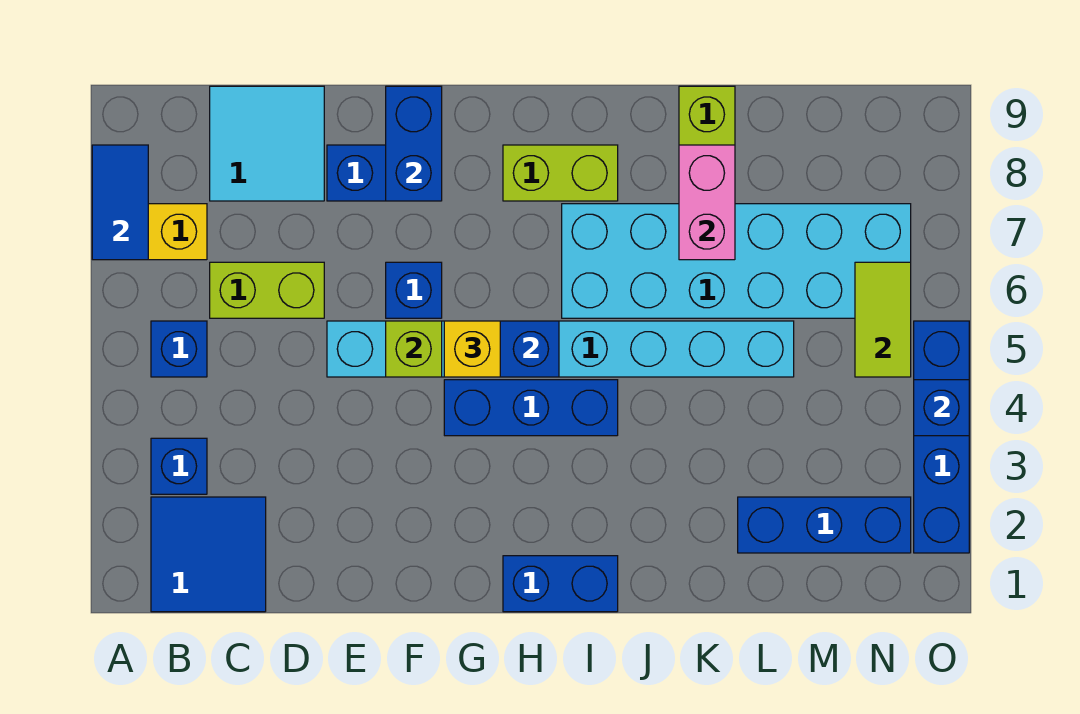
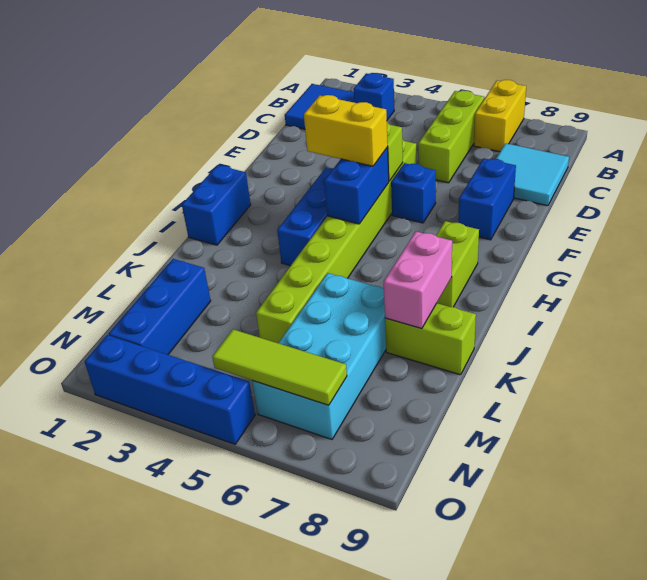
blue 1x2 tile [92,145,148,260] -> none
blue 1x1 brick [151,321,207,377] -> none
lime 1x2 brick [210,262,324,318] -> lime 1x3 brick [418,90,484,183]
cyan 1x8 brick [327,321,794,377] -> lime 1x8 brick [256,139,416,343]
blue 1x2 brick [386,86,442,201] -> none
yellow 1x1 brick [444,321,500,377] -> yellow 1x2 brick [304,95,388,166]
cyan 2x6 brick [562,204,911,318] -> cyan 2x4 brick [252,273,386,439]
pink 1x2 brick [679,145,735,260] -> pink 1x2 brick turned to [384,232,452,328]
lime 1x2 tile [855,262,911,377] -> lime 1x3 tile [212,329,347,405]
blue 1x1 brick [914,380,969,436] -> none

